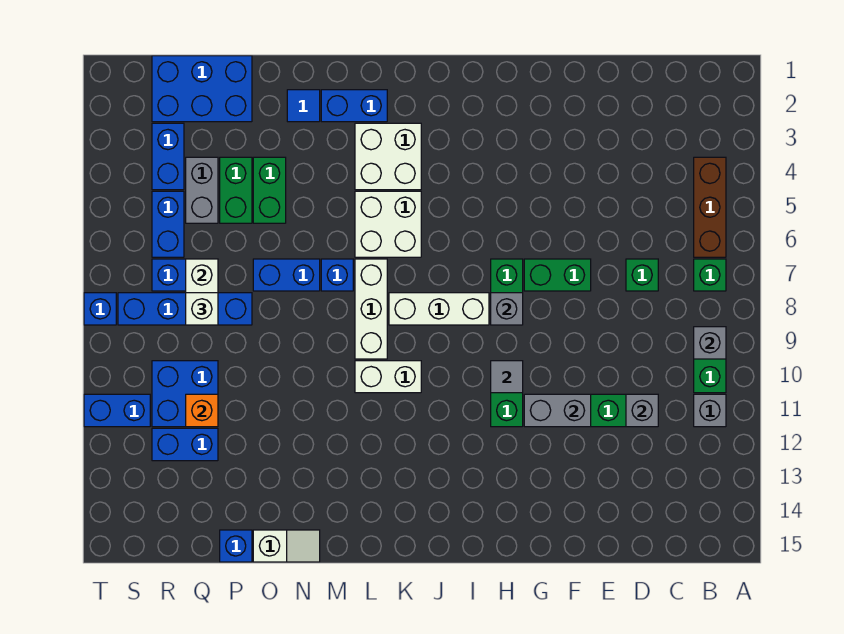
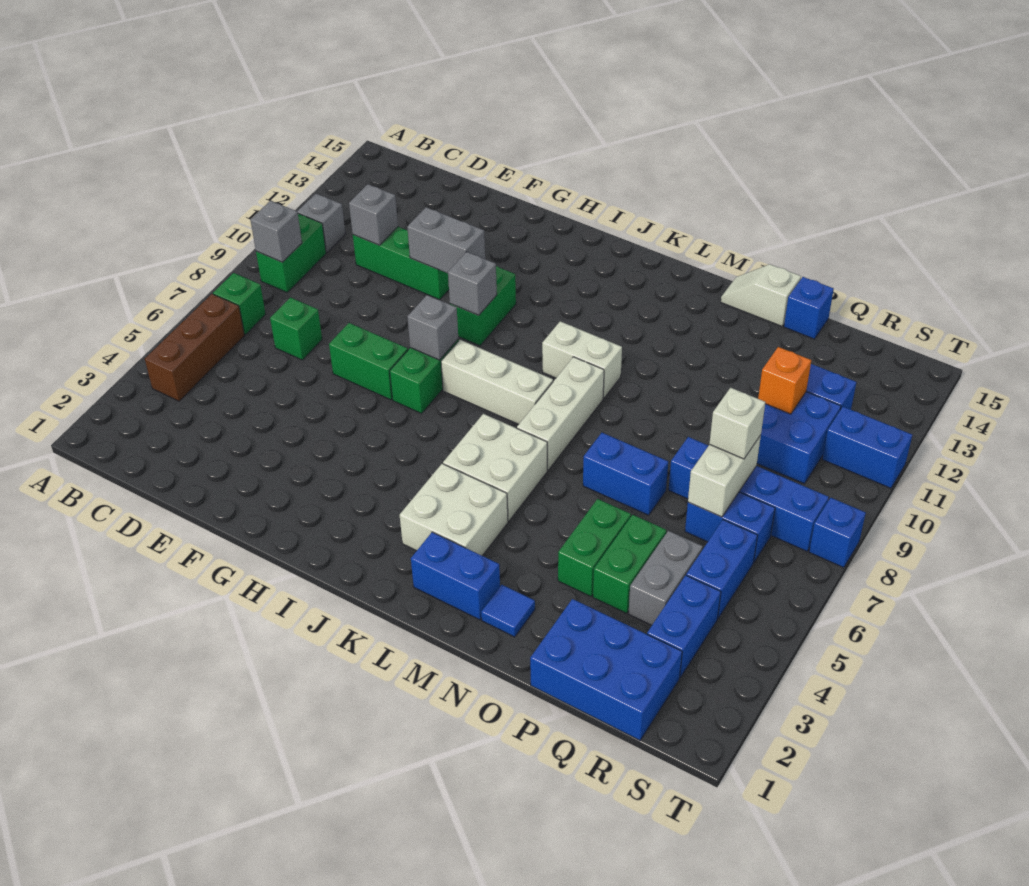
grey 1x1 tile [491,361,523,393] -> grey 1x1 brick [448,252,497,315]
blue 1x1 brick [321,259,353,291] -> none

